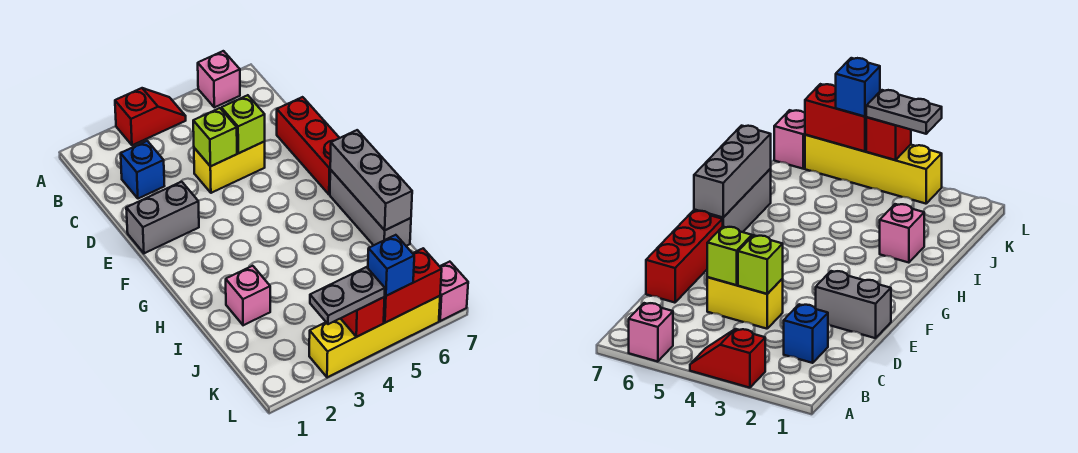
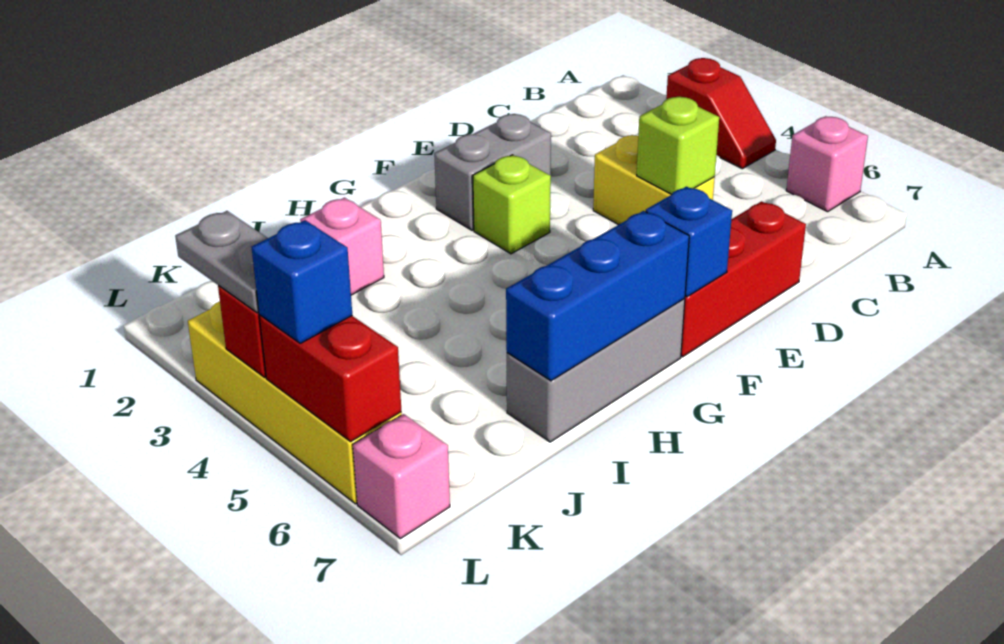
blue 1x1 brick [121,141,164,199] -> blue 1x1 brick moved to [646,187,732,297]
lime 1x1 brick [193,108,237,166] -> lime 1x1 brick moved to [473,155,551,254]
grey 1x2 brick [126,182,199,253] -> grey 1x2 brick turned to [434,114,551,230]
grey 1x3 brick [330,130,412,230] -> blue 1x3 brick [506,211,689,381]

